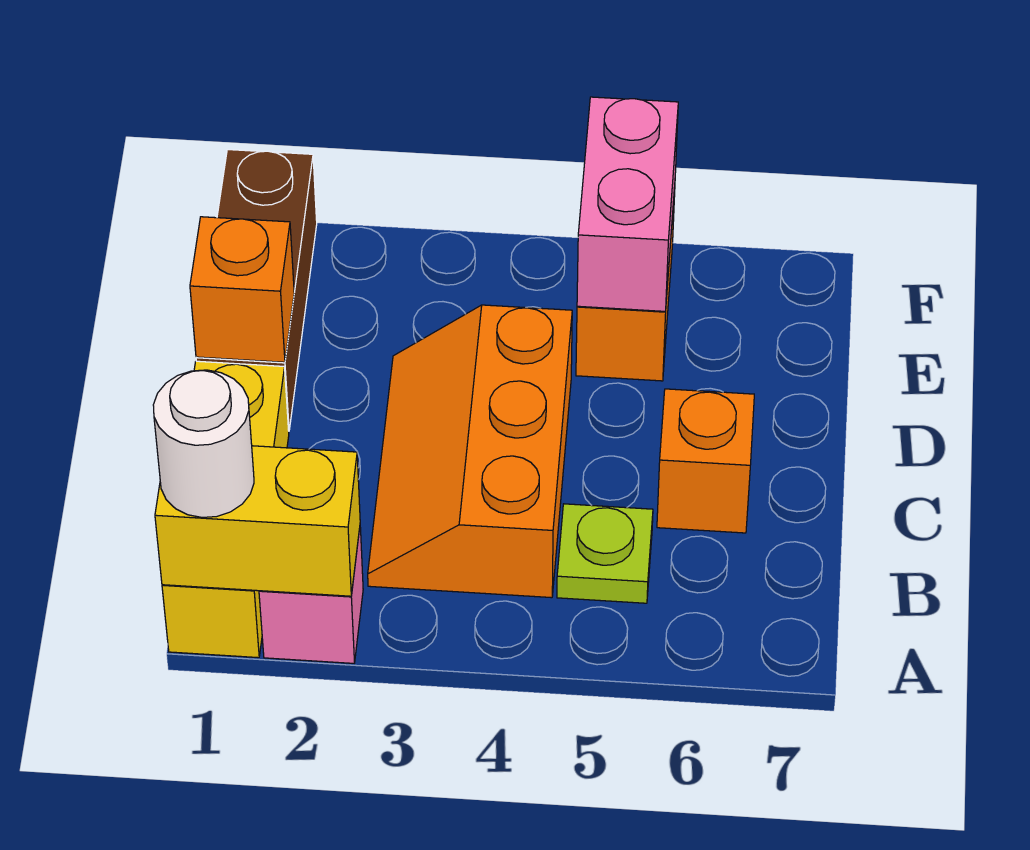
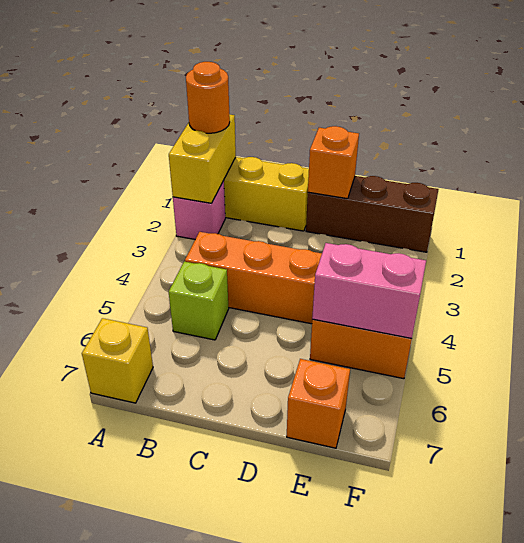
white 1x1 round brick [153,370,254,517] -> orange 1x1 round brick [186,62,230,133]
none -> yellow 1x1 brick [82,318,153,403]
lime 1x1 plate [557,504,653,603] -> lime 1x1 brick [169,262,229,340]
orange 1x1 brick [657,389,754,533] -> orange 1x1 brick moved to [287,359,350,448]

